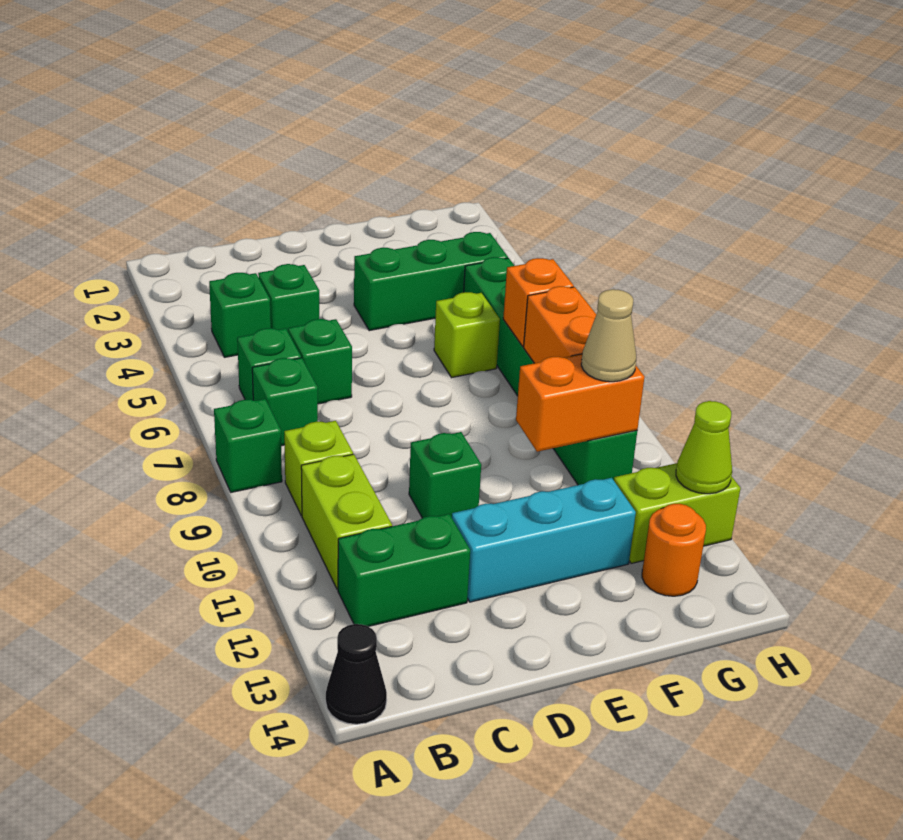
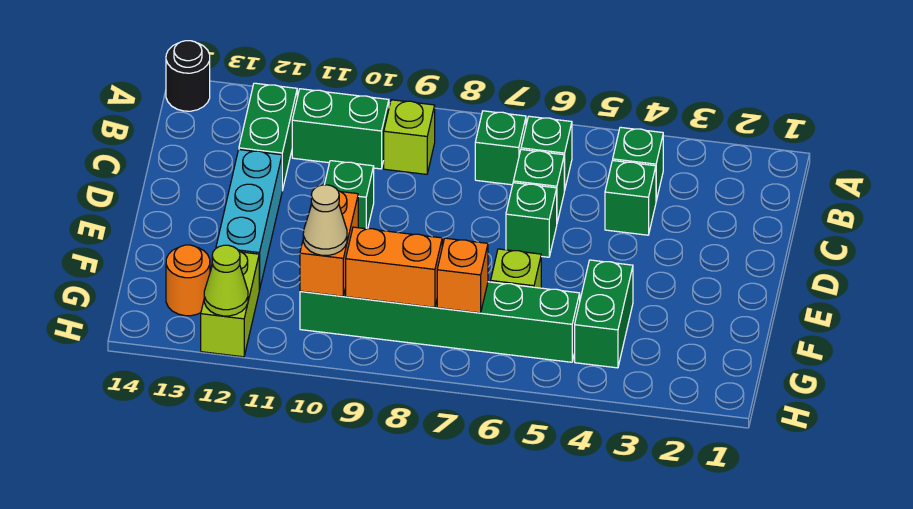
green 1x1 brick [214,399,282,492] -> green 1x1 brick moved to [506,183,557,257]
black 1x1 cone [326,624,387,724] -> black 1x1 round brick [166,41,210,111]
lime 1x2 brick [301,454,392,590] -> green 1x2 brick [292,89,389,169]
green 1x3 brick [354,232,508,331] -> green 1x2 brick [575,260,633,368]

